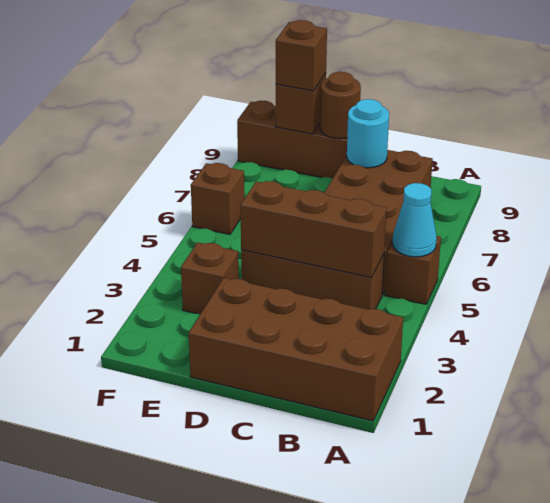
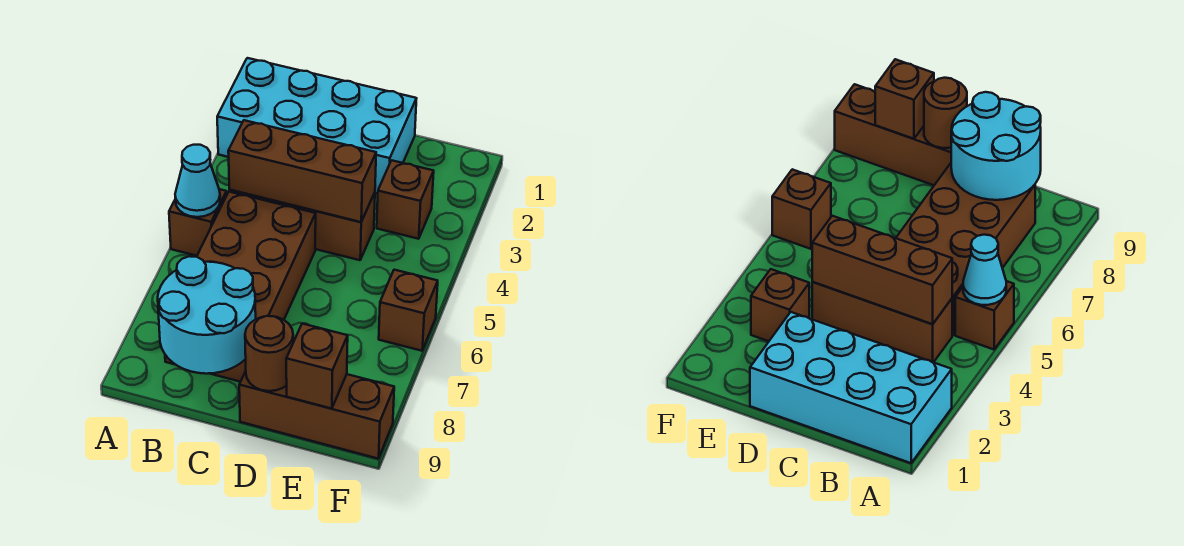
brown 2x4 brick [189,278,403,421] -> cyan 2x4 brick [217,58,417,194]
cyan 1x1 round brick [347,99,389,168] -> cyan 2x2 round brick [158,256,256,374]
brown 1x1 brick [276,20,327,91] -> none

